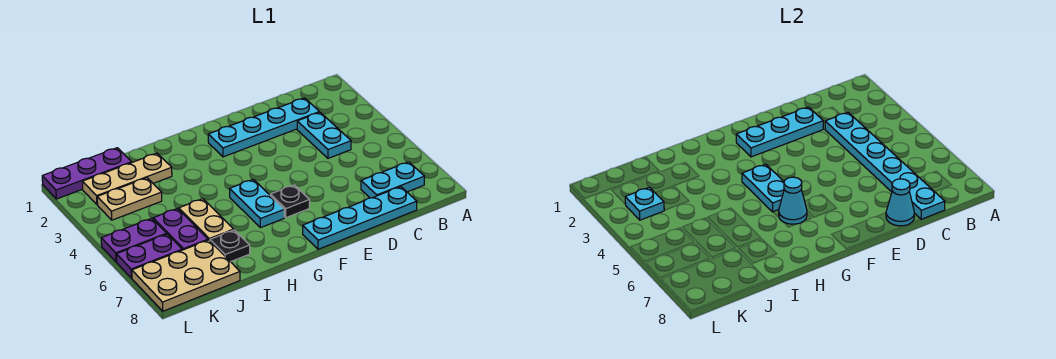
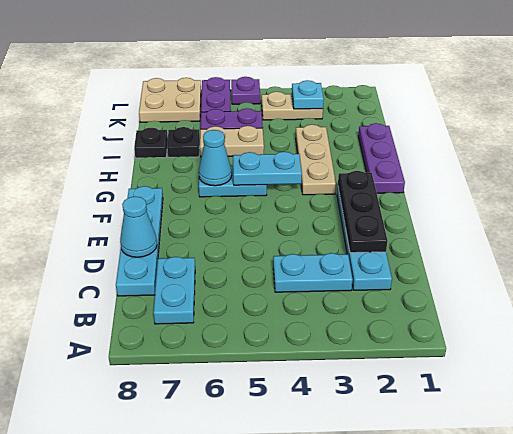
cyan 1x6 plate [825,112,945,219] -> none
cyan 1x3 plate [736,107,823,157] -> black 1x3 plate [338,171,387,253]
black 1x1 plate [270,185,310,218] -> black 1x1 plate moved to [134,128,168,158]
tan 1x3 plate [82,153,172,205] -> tan 1x3 plate moved to [296,125,336,195]
purple 1x3 plate [42,148,132,199] -> purple 1x3 plate moved to [358,123,405,193]
tan 1x2 plate [97,178,162,220] -> tan 1x2 plate turned to [262,92,323,120]
tan 2x3 plate [132,240,240,311] -> tan 2x2 plate [139,78,201,122]
purple 1x2 plate [101,218,167,262] -> purple 1x1 plate [231,77,260,104]

